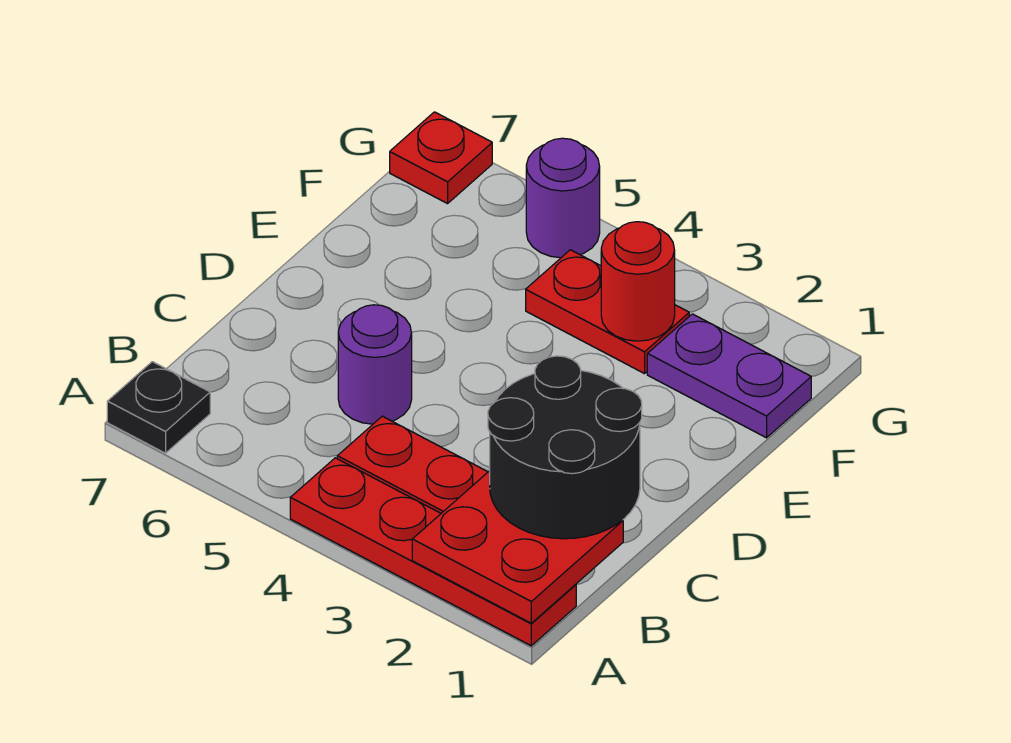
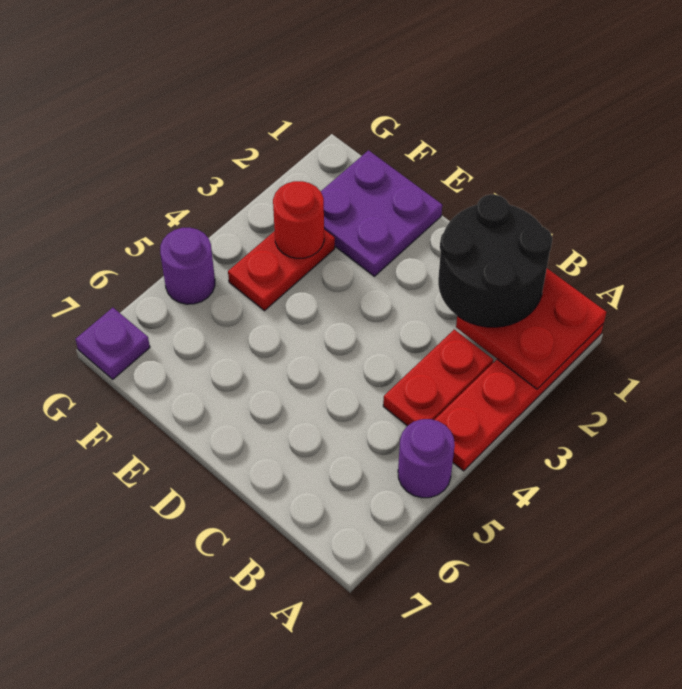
black 1x1 plate [107,362,210,453] -> none
purple 1x1 round brick [338,305,412,424] -> purple 1x1 round brick moved to [398,419,455,498]
purple 1x2 plate [647,314,811,438] -> purple 2x2 plate [321,150,442,276]
red 1x1 plate [390,112,492,204] -> purple 1x1 plate [75,308,150,379]

